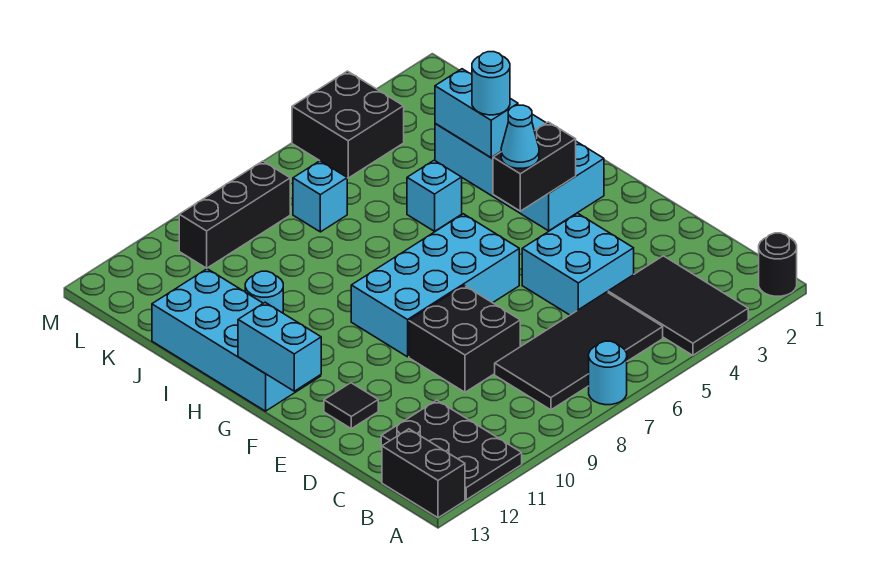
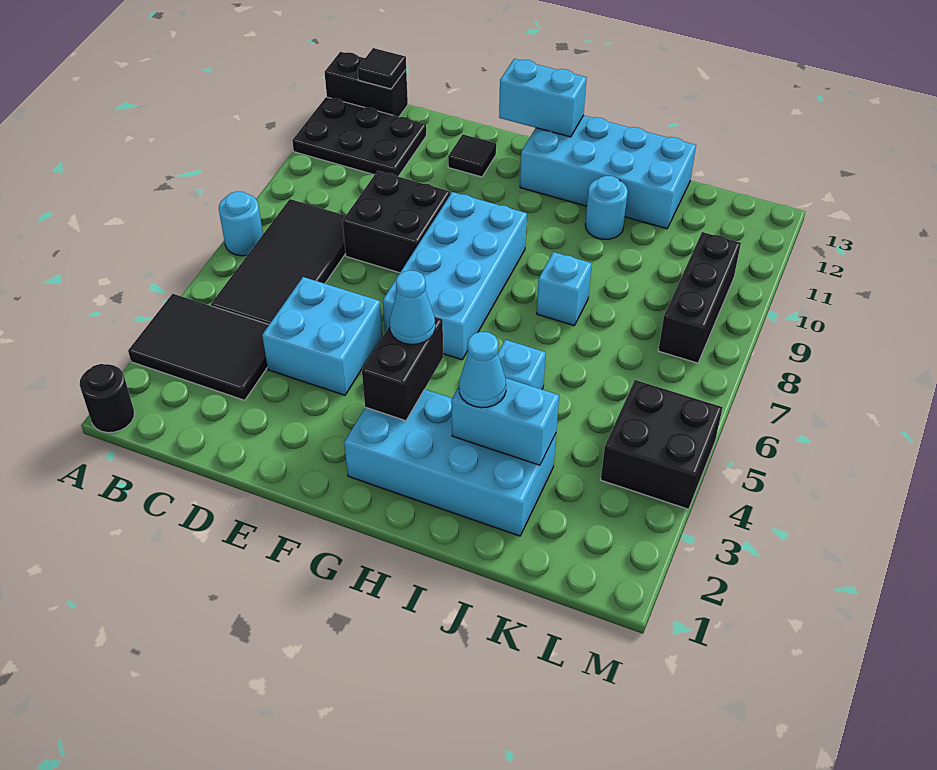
none -> black 1x1 tile [358,48,406,89]
cyan 1x1 round brick [472,52,510,115] -> cyan 1x1 cone [459,332,506,408]
cyan 1x1 brick [293,161,347,232] -> cyan 1x1 brick moved to [537,252,592,326]

